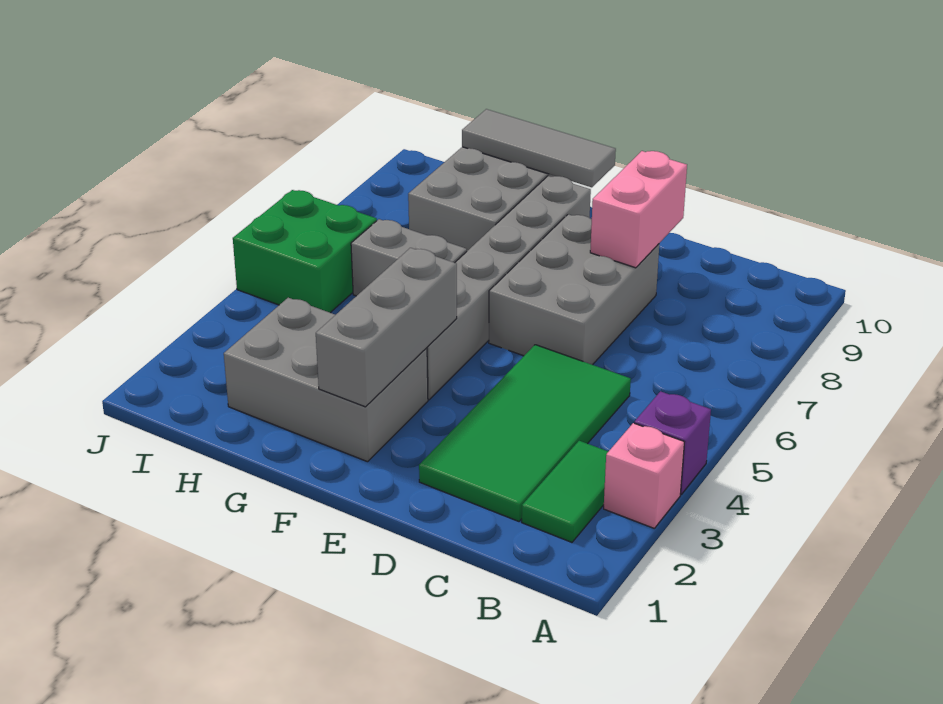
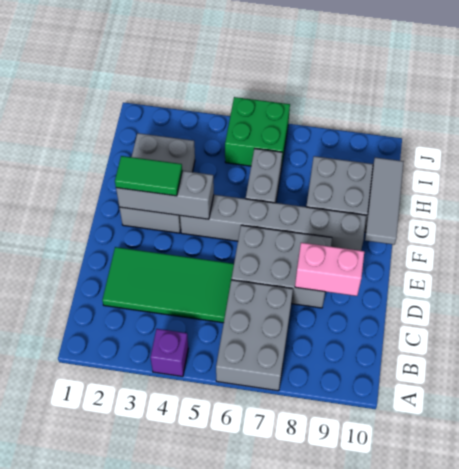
pink 1x1 brick [604,423,684,528] -> none
none -> grey 2x3 brick [216,280,293,391]
green 1x2 tile [522,441,609,542] -> green 1x2 tile moved to [115,156,182,196]

